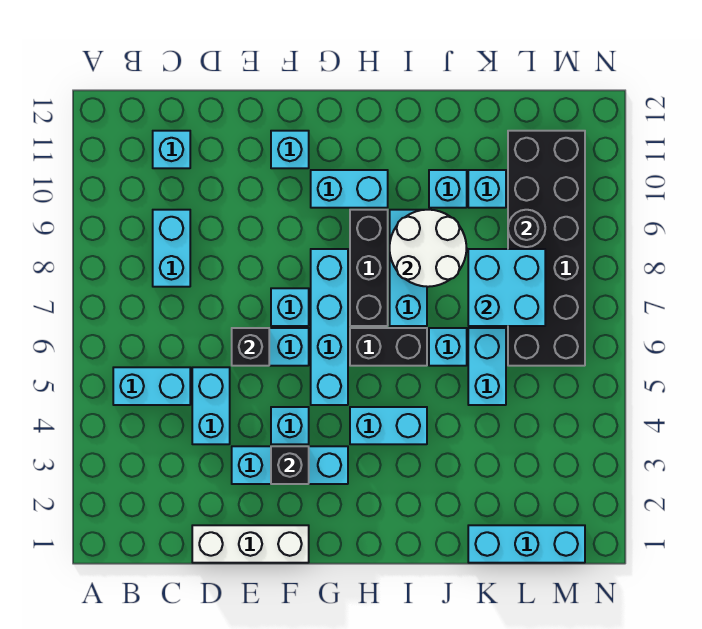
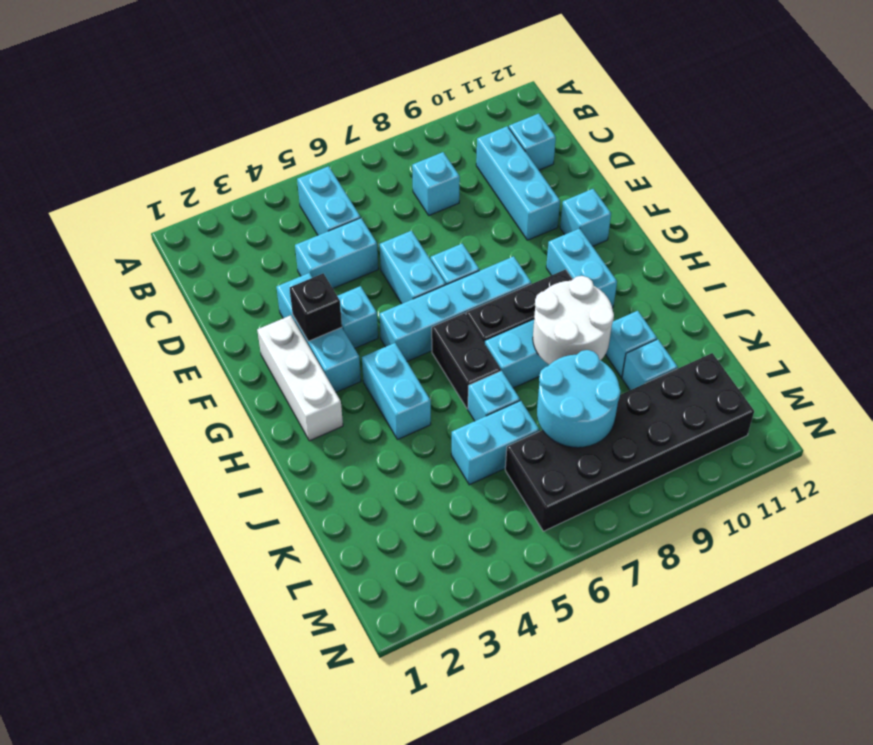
cyan 1x2 brick [153,210,190,287] -> cyan 1x1 brick [412,152,460,215]
white 1x3 brick [192,525,309,563] -> white 1x3 brick moved to [257,315,343,441]
black 1x1 brick [232,328,269,366] -> none
cyan 1x3 brick [468,525,585,563] -> cyan 1x3 brick moved to [476,126,560,240]
cyan 2x2 brick [468,249,545,326] -> cyan 2x2 round brick [537,350,621,448]
black 1x1 round brick [508,210,545,247] -> none

